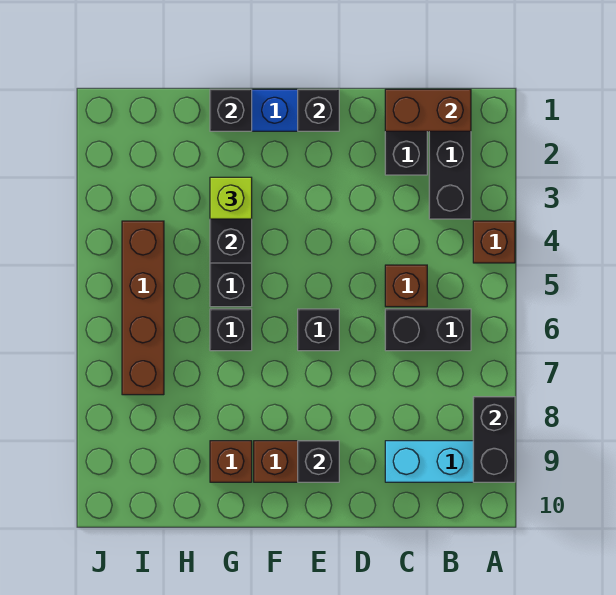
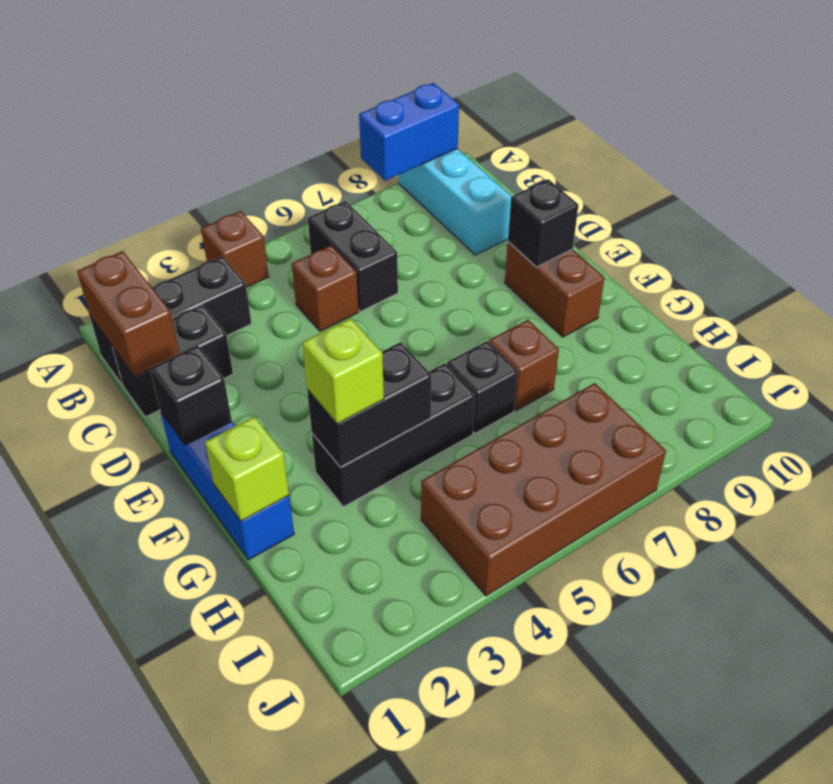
black 1x2 brick [473,397,515,482] -> blue 1x2 brick [359,83,459,181]
black 1x1 brick [298,309,339,351] -> none
black 1x1 brick [210,89,252,131] -> lime 1x1 brick [205,417,289,521]
brown 1x1 brick [210,441,252,482] -> brown 1x1 brick moved to [489,320,559,410]
brown 1x4 brick [122,221,164,395] -> brown 2x4 brick [421,383,666,596]

